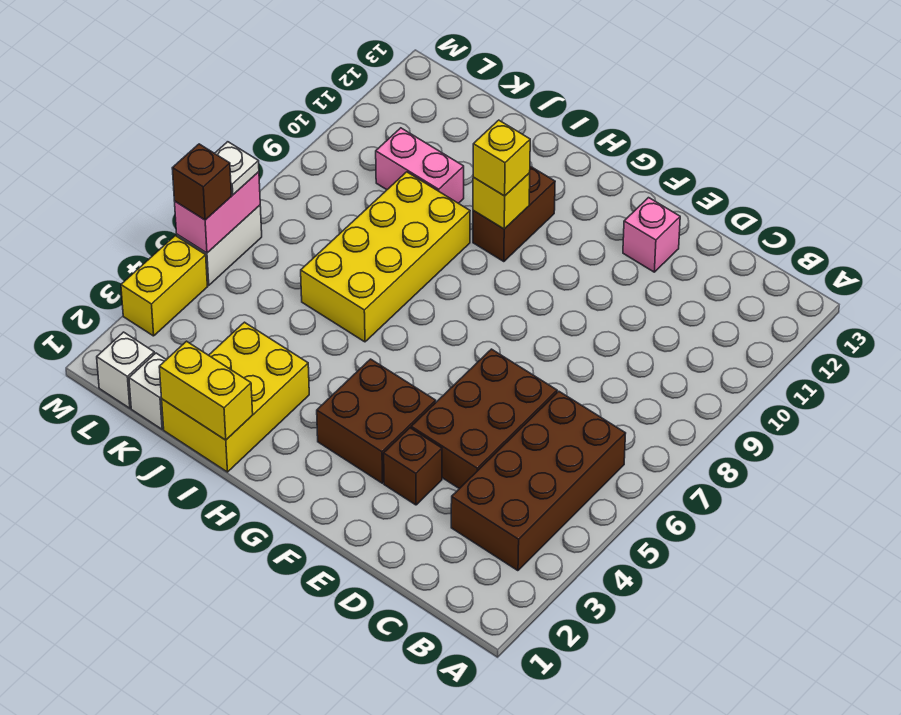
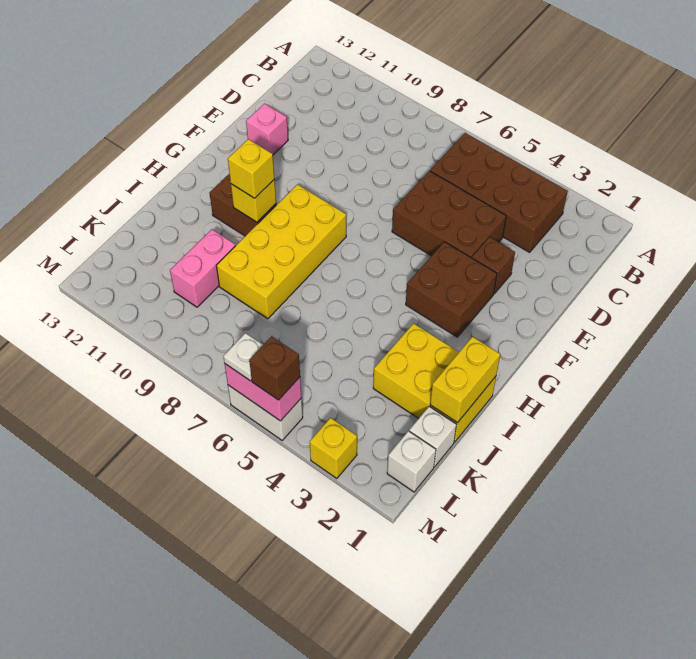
yellow 2x4 brick [301,172,470,342] -> yellow 2x4 brick turned to [216,185,346,319]
yellow 1x2 brick [121,236,207,336] -> yellow 1x1 brick [310,418,357,478]

